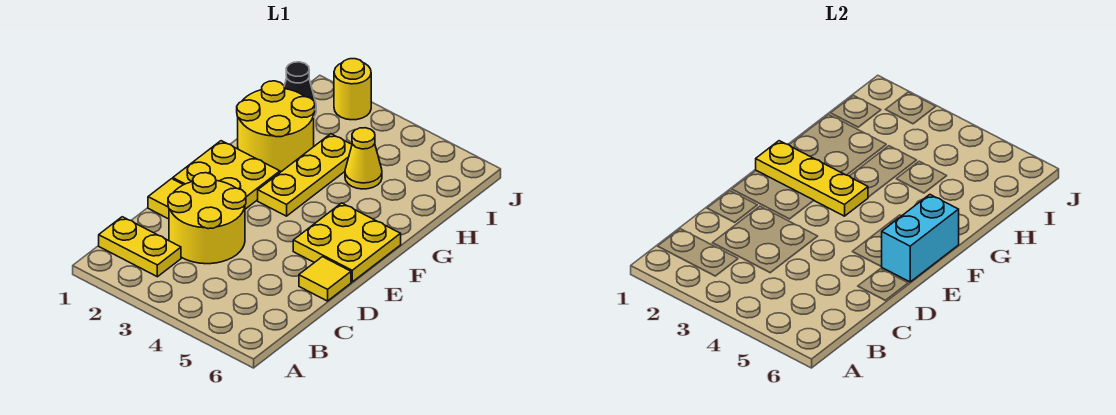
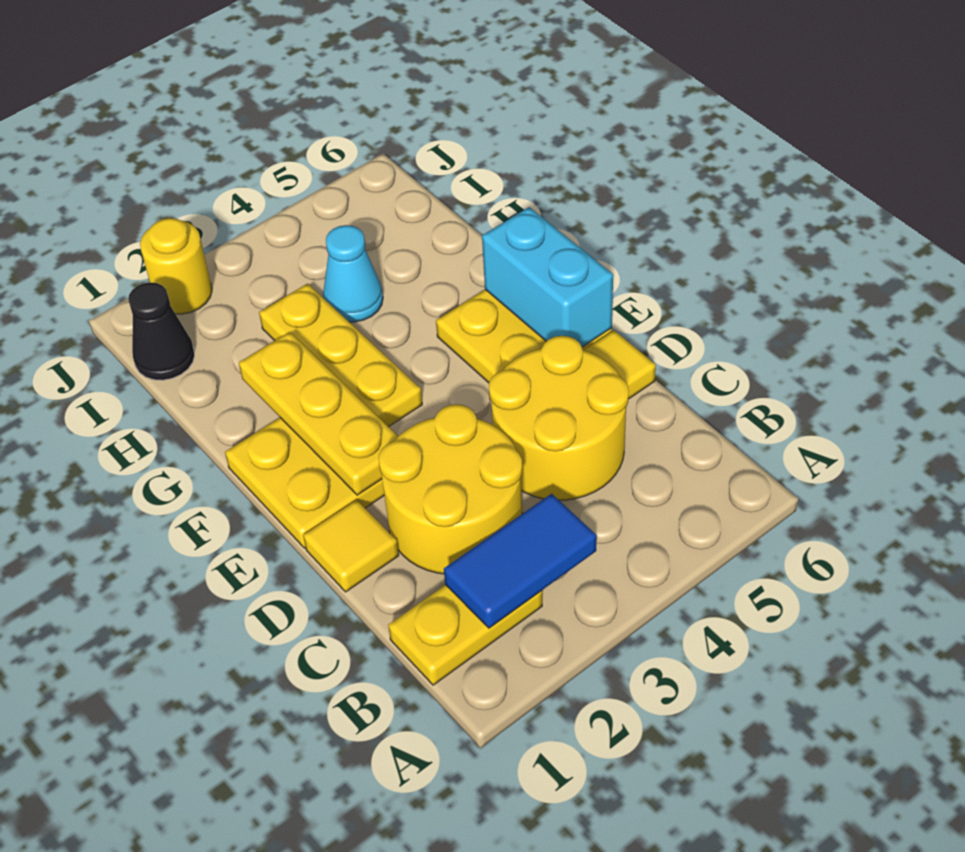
none -> blue 1x2 tile [444,494,597,628]
yellow 1x3 plate [756,141,868,216] -> yellow 1x3 plate turned to [239,332,398,495]
yellow 2x2 round brick [237,81,315,172] -> yellow 2x2 round brick moved to [489,336,629,500]
yellow 1x1 cone [345,128,382,189] -> cyan 1x1 cone [323,225,383,322]

